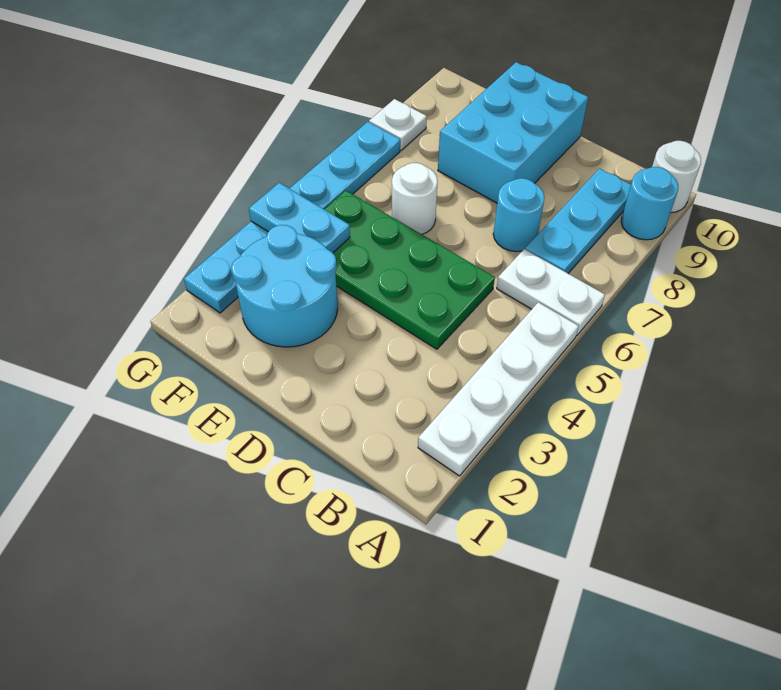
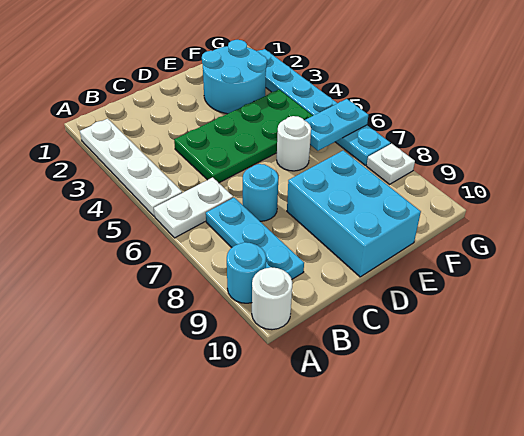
cyan 1x2 plate [249,183,350,253] -> cyan 1x2 plate moved to [304,99,368,151]

